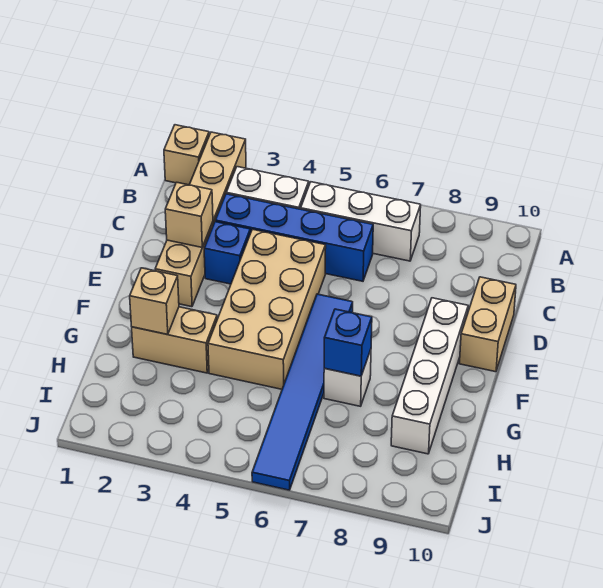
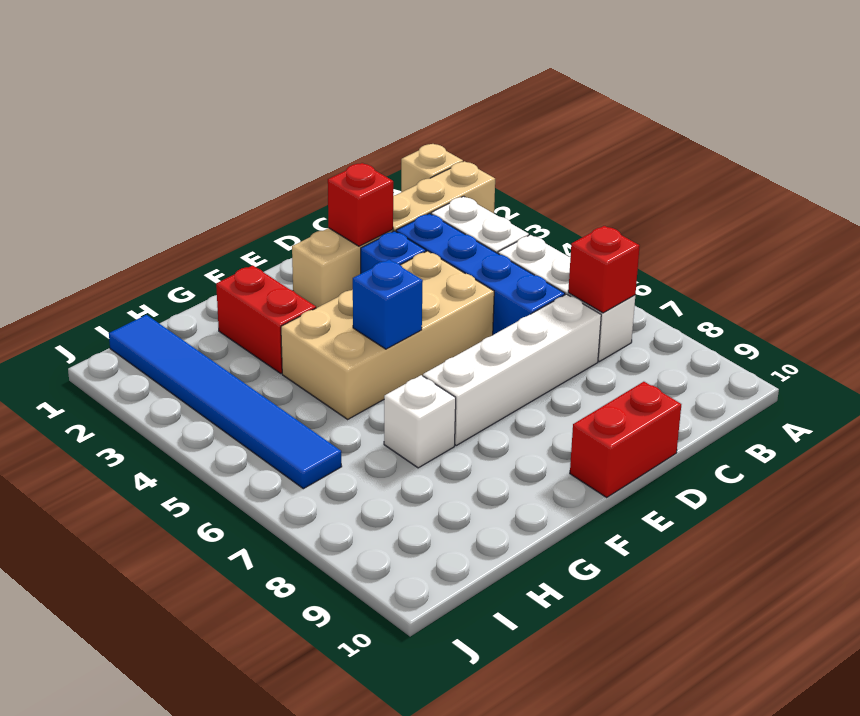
none -> red 1x1 brick [568,226,640,313]
tan 1x1 brick [165,182,213,247] -> red 1x1 brick [328,163,393,246]
tan 1x2 brick [459,277,516,372] -> red 1x2 brick [570,382,681,497]
blue 1x6 tile [252,294,353,490] -> blue 1x6 tile turned to [109,315,342,489]
white 1x4 brick [391,298,468,454] -> white 1x4 brick moved to [423,294,601,445]
tan 1x2 brick [132,307,217,373] -> red 1x2 brick [216,265,316,373]
tan 1x1 brick [130,268,179,335] -> none
blue 1x1 brick [324,309,372,376] -> blue 1x1 brick moved to [353,260,423,349]

